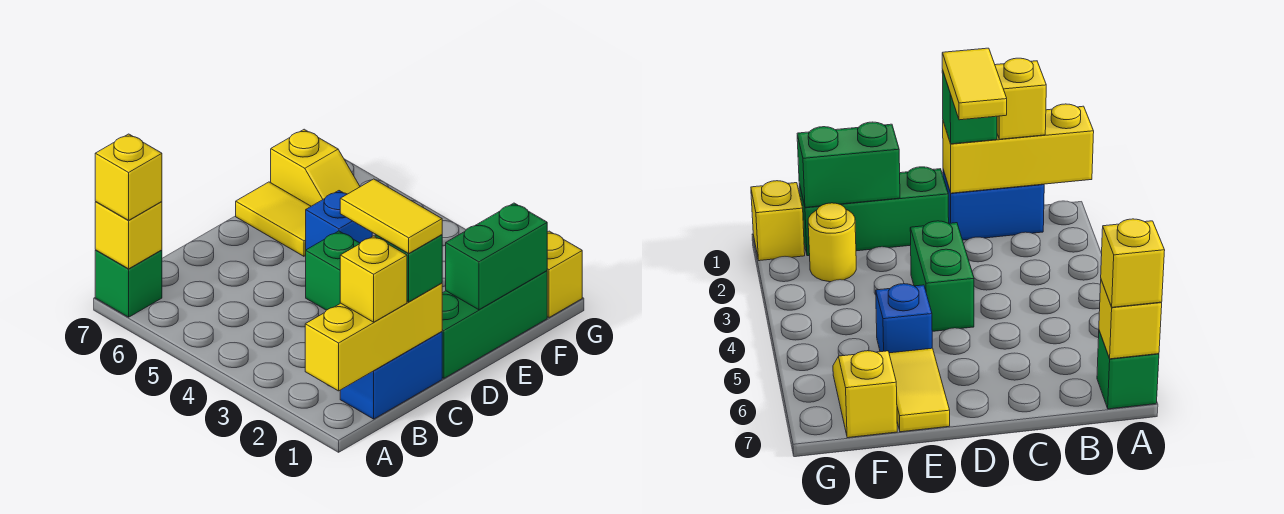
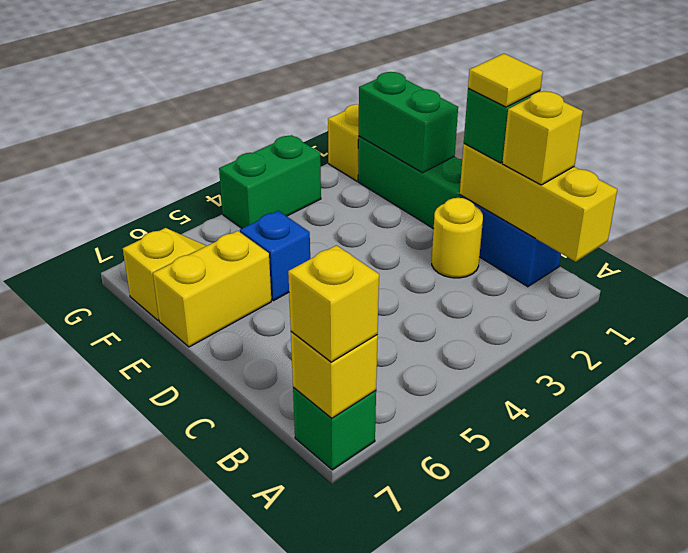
yellow 1x2 tile [340,179,442,253] -> yellow 1x1 tile [468,54,543,107]
green 1x2 brick [306,231,360,310] -> green 1x2 brick moved to [219,135,321,228]
yellow 1x2 tile [236,182,311,256] -> yellow 1x2 brick [153,231,271,347]
yellow 1x1 round brick [808,203,856,282] -> yellow 1x1 round brick moved to [432,198,483,278]

